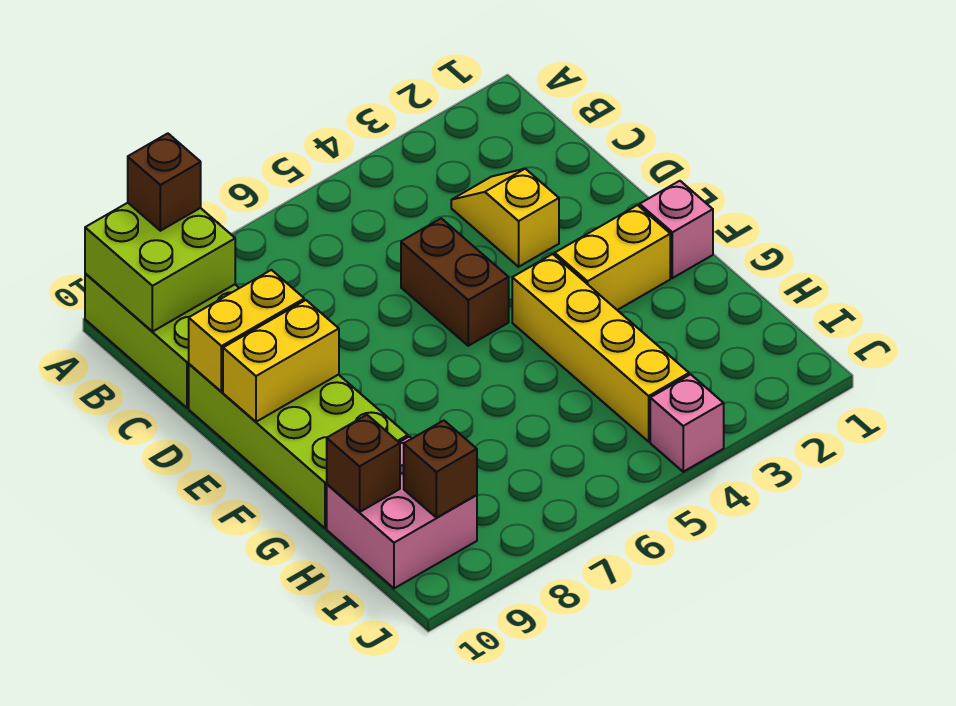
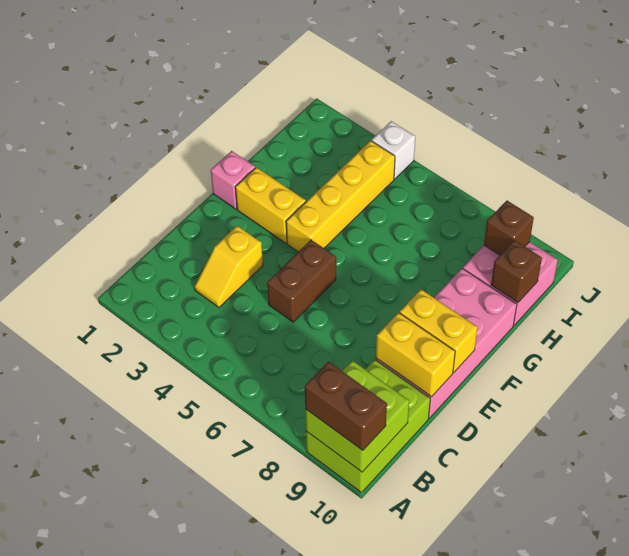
brown 1x1 brick [128,133,201,231] -> brown 1x2 brick [305,362,387,450]
lime 2x4 brick [189,364,408,528] -> pink 2x4 brick [376,268,517,418]
pink 1x1 brick [650,374,724,472] -> white 1x1 brick [372,121,415,179]

